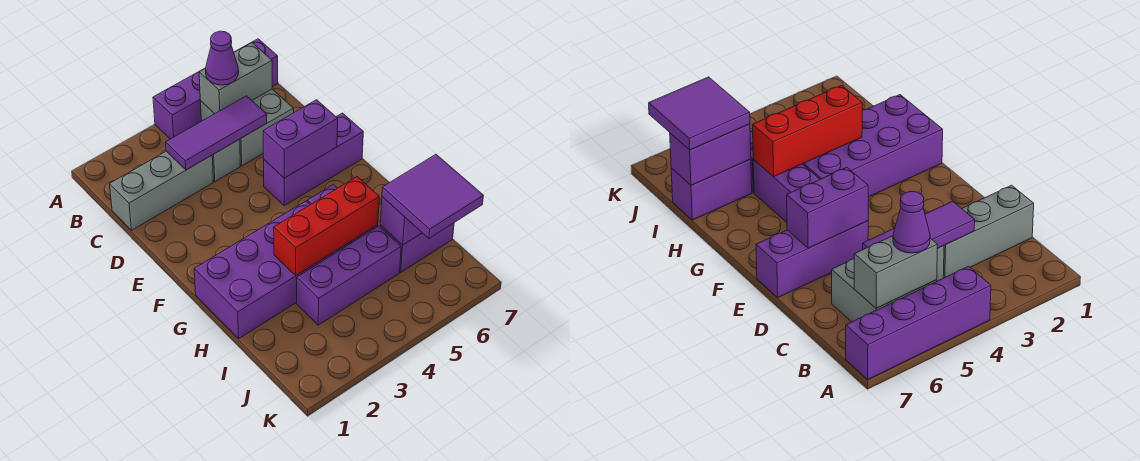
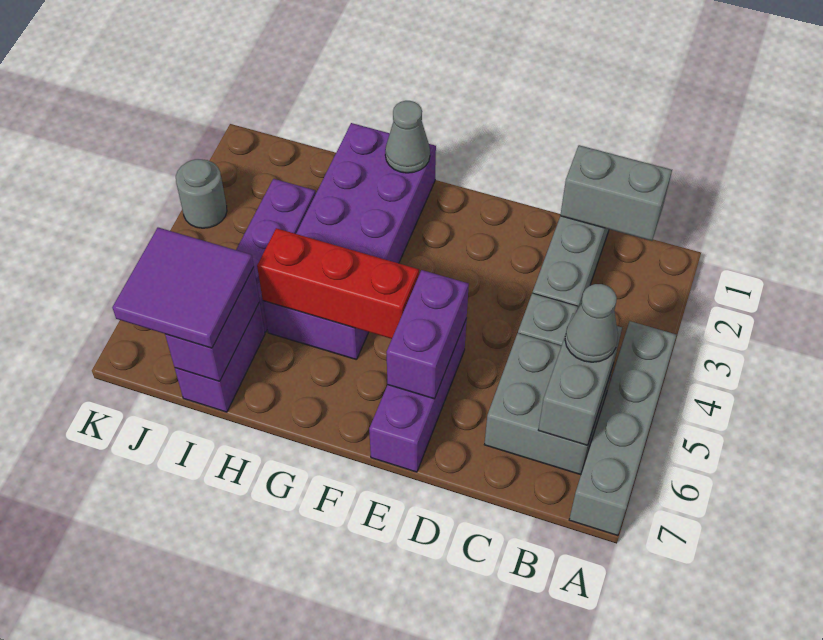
purple 1x4 brick [153,39,278,139] -> grey 1x4 brick [569,321,677,536]
none -> grey 1x2 brick [560,145,672,241]
purple 1x1 cone [206,31,239,85] -> grey 1x1 cone [565,284,618,362]
purple 1x3 tile [166,96,267,170] -> none
none -> grey 1x1 cone [385,101,430,173]
red 1x3 brick [274,177,379,275] -> red 1x3 brick turned to [257,228,419,339]
none -> grey 1x1 round brick [176,159,227,228]

